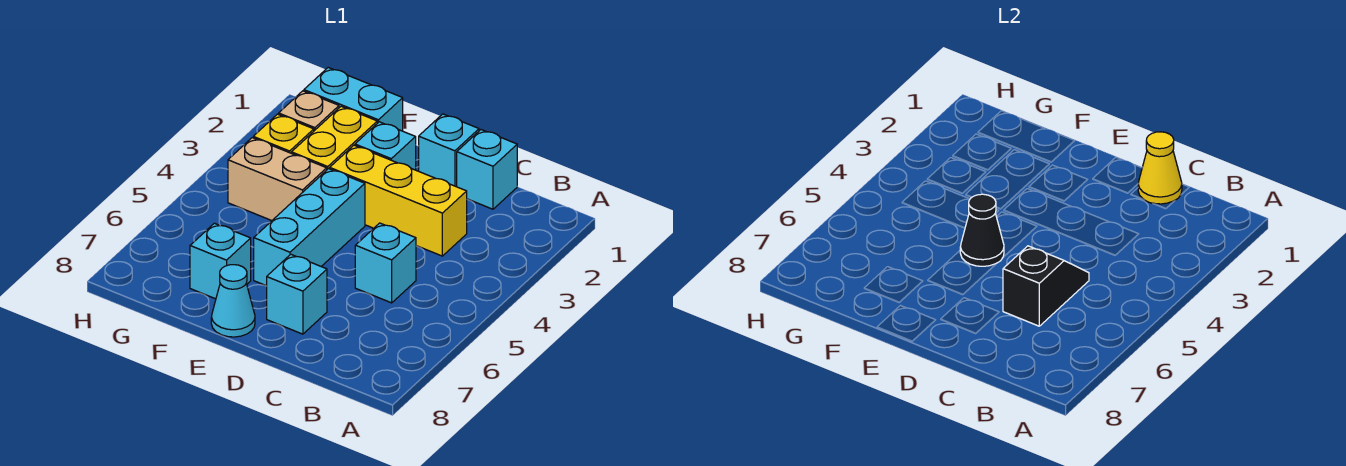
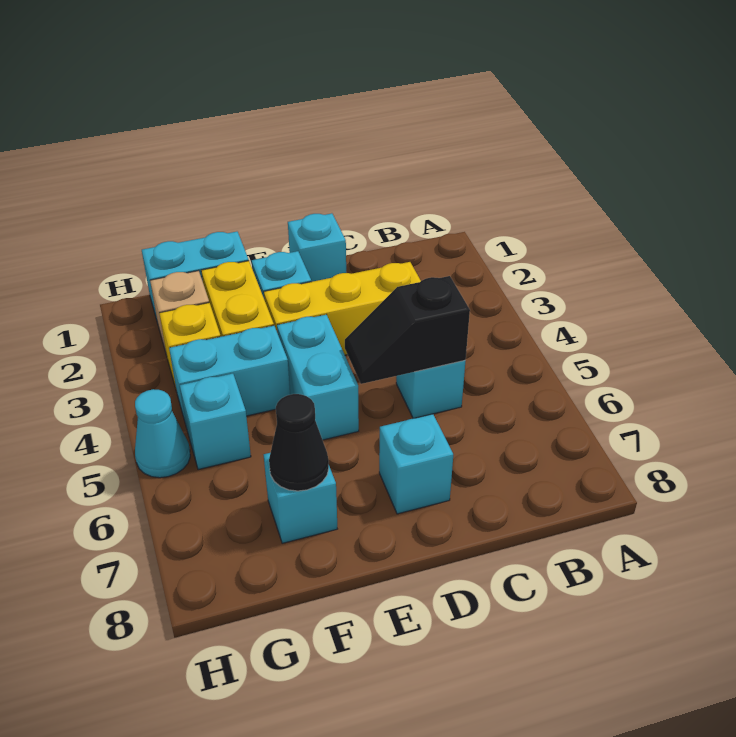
cyan 1x1 brick [457,130,517,209] -> cyan 1x1 brick moved to [180,374,251,470]
yellow 1x1 cone [1138,132,1182,204] -> none
black 1x2 slope [1003,246,1089,326] -> black 1x2 slope turned to [345,276,470,384]
cyan 1x3 brick [254,169,365,286] -> cyan 1x2 brick [277,315,359,440]
black 1x1 cone [960,194,1004,266] -> black 1x1 cone moved to [269,394,329,491]
cyan 1x1 cone [211,265,255,337] -> cyan 1x1 cone moved to [135,389,190,478]
tan 1x2 brick [228,138,327,221] -> cyan 1x2 brick [169,326,290,428]

